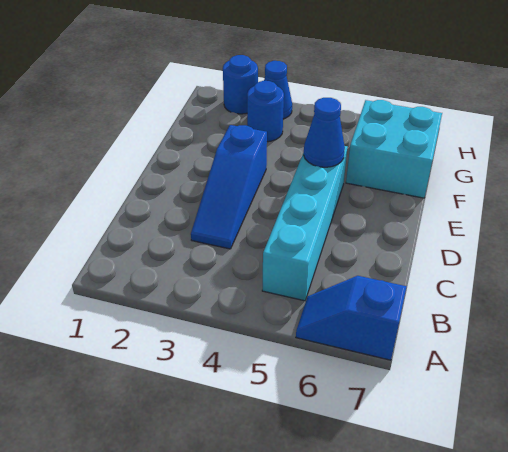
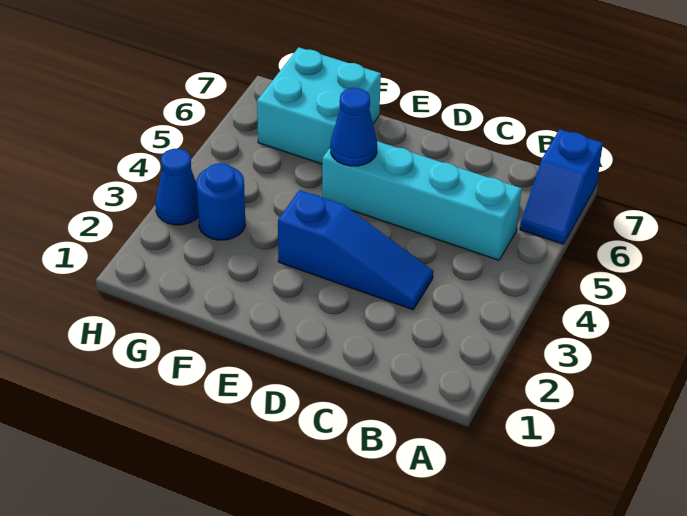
blue 1x1 round brick [223,55,258,114] -> none

